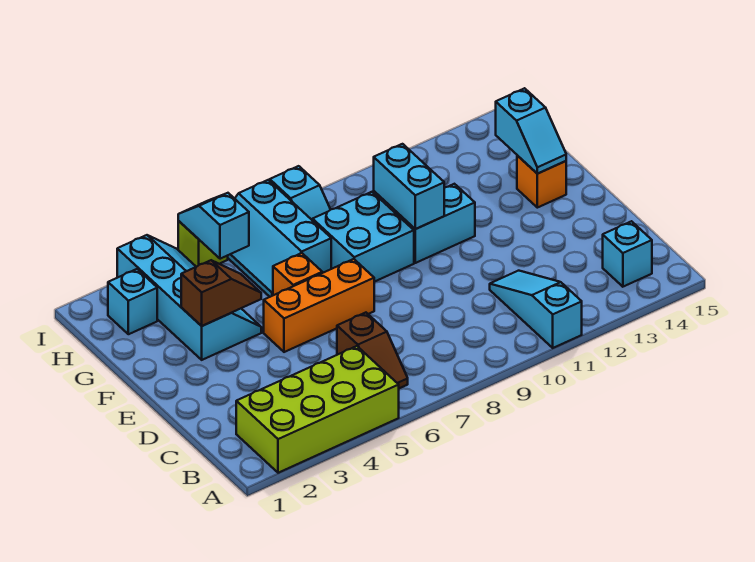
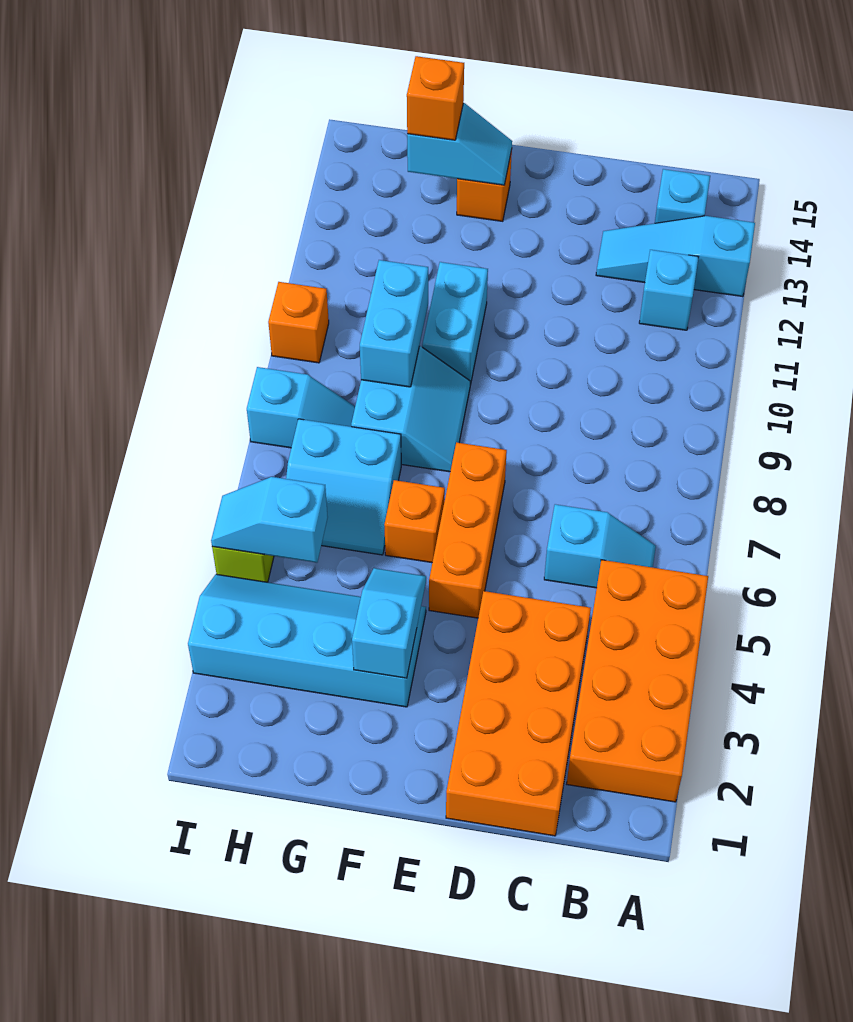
lime 2x4 brick [236,346,399,473] -> orange 2x4 brick [567,560,708,802]
cyan 1x3 slope [490,271,582,348] -> cyan 1x3 slope moved to [596,216,755,297]
brown 1x2 slope [337,313,408,388] -> cyan 1x2 slope [544,504,656,588]
none -> orange 2x4 brick [446,591,591,836]
brown 1x2 slope [181,260,261,326] -> cyan 1x2 slope [352,568,426,678]
cyan 2x2 brick [313,192,414,282] -> cyan 2x2 slope [351,346,470,472]
cyan 1x2 brick [374,144,444,229] -> cyan 1x2 brick turned to [360,260,428,387]
cyan 2x3 slope [228,180,331,297] -> cyan 2x2 slope [286,419,401,555]
none -> orange 1x1 brick [407,56,464,140]
cyan 1x1 brick [108,269,157,334] -> cyan 1x1 brick moved to [639,250,698,330]
none -> orange 1x1 brick [268,282,329,363]

